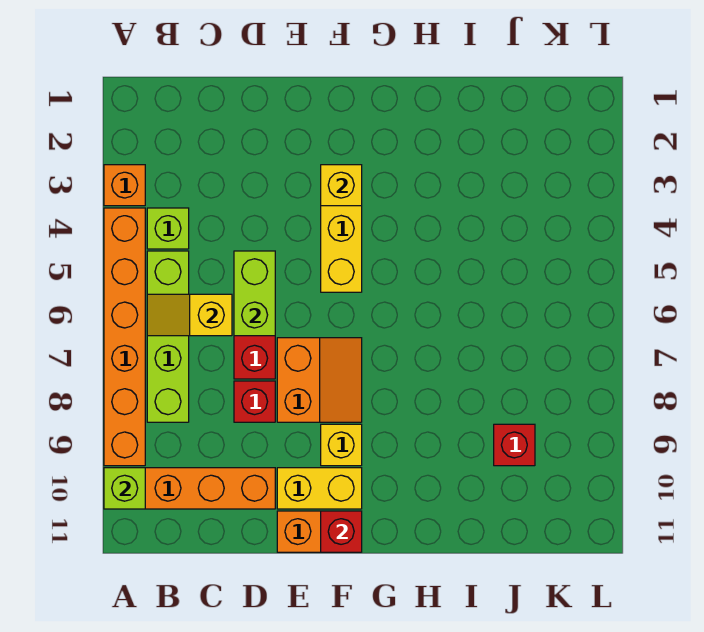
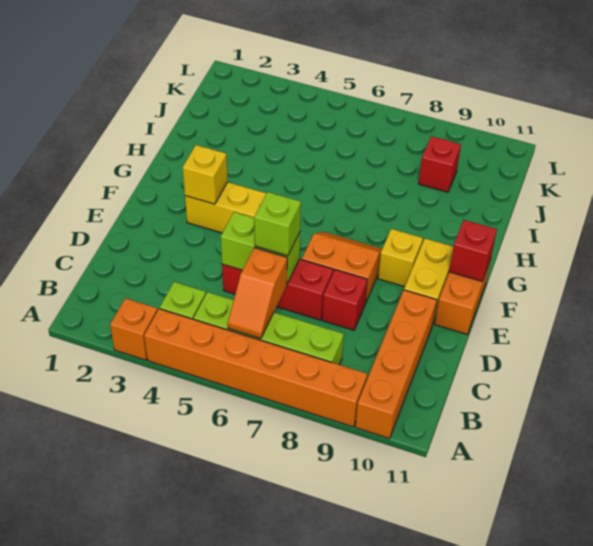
lime 1x1 brick [104,468,145,509] -> lime 1x1 brick moved to [254,192,301,256]
yellow 1x2 slope [147,294,232,336] -> orange 1x2 slope [228,248,287,339]

